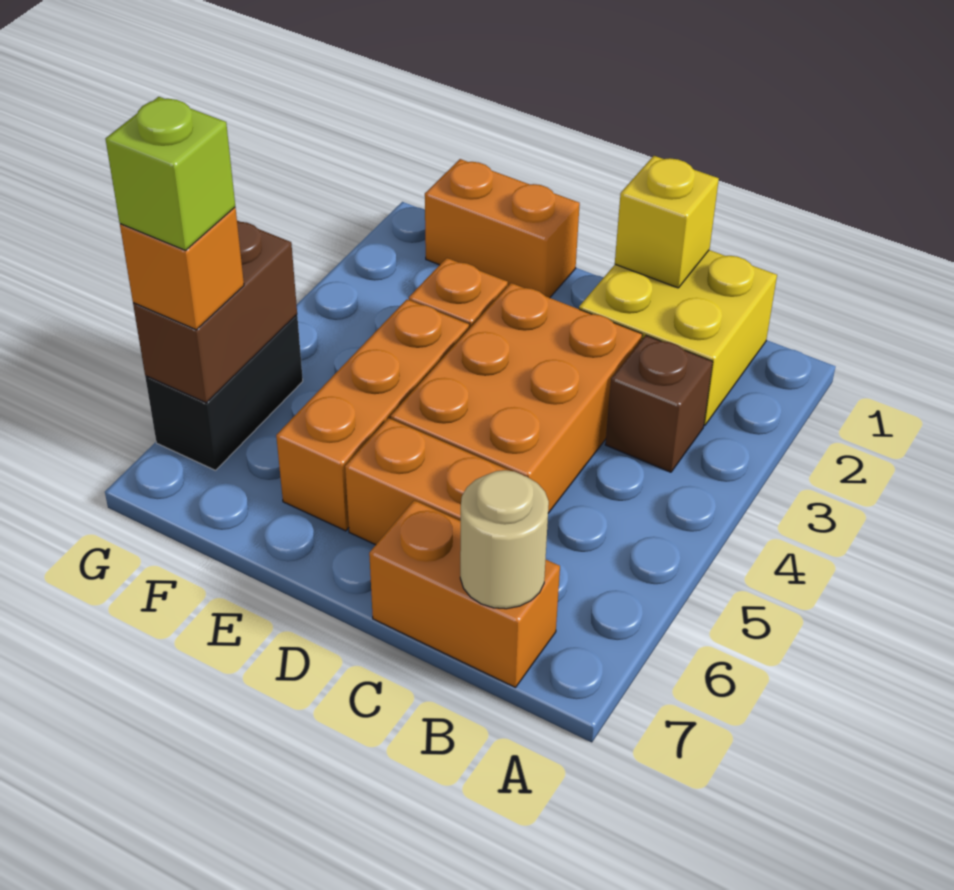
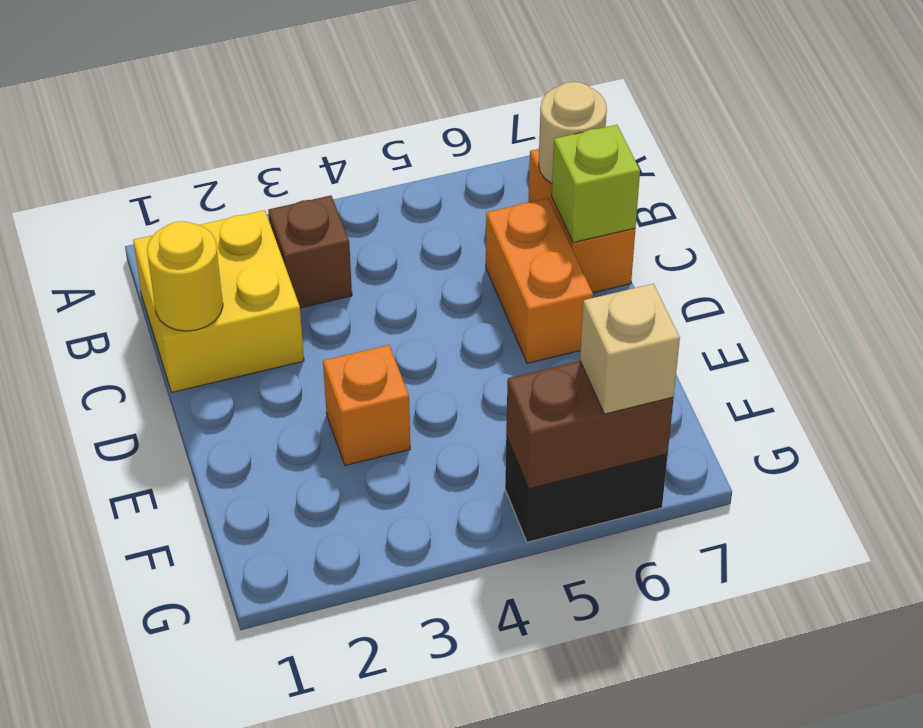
yellow 1x1 brick [615,156,719,288] -> yellow 1x1 round brick [147,221,223,331]
orange 2x3 brick [391,283,642,513] -> none
orange 1x2 brick [425,159,580,298] -> none
orange 1x3 brick [276,299,469,531] -> none
orange 1x1 brick [120,207,244,330] -> tan 1x1 brick [580,284,680,414]
lime 1x1 brick [106,97,235,250] -> lime 1x1 brick moved to [552,125,640,243]

